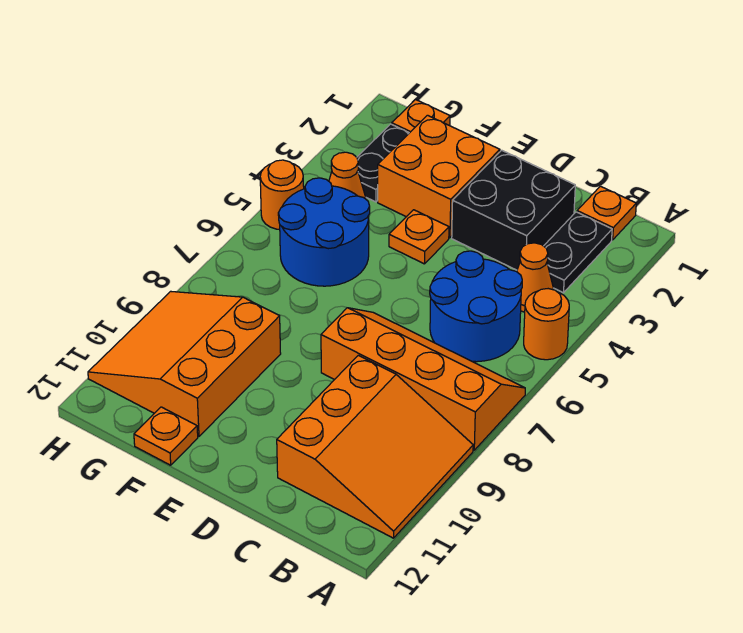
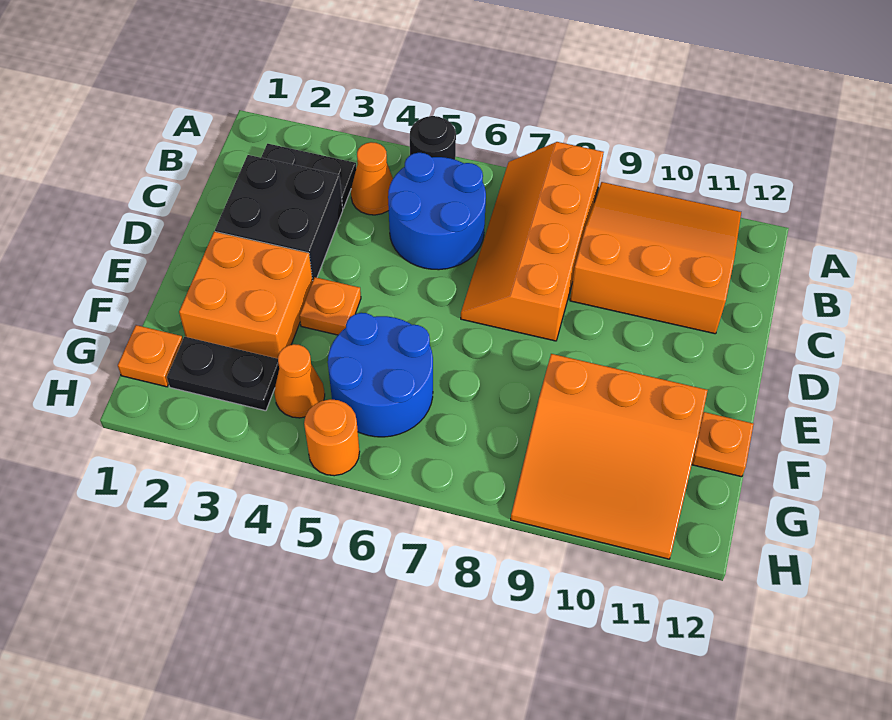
orange 1x1 round brick [524,289,569,360] -> black 1x1 round brick [410,116,456,160]
orange 1x1 plate [577,186,636,240] -> none

